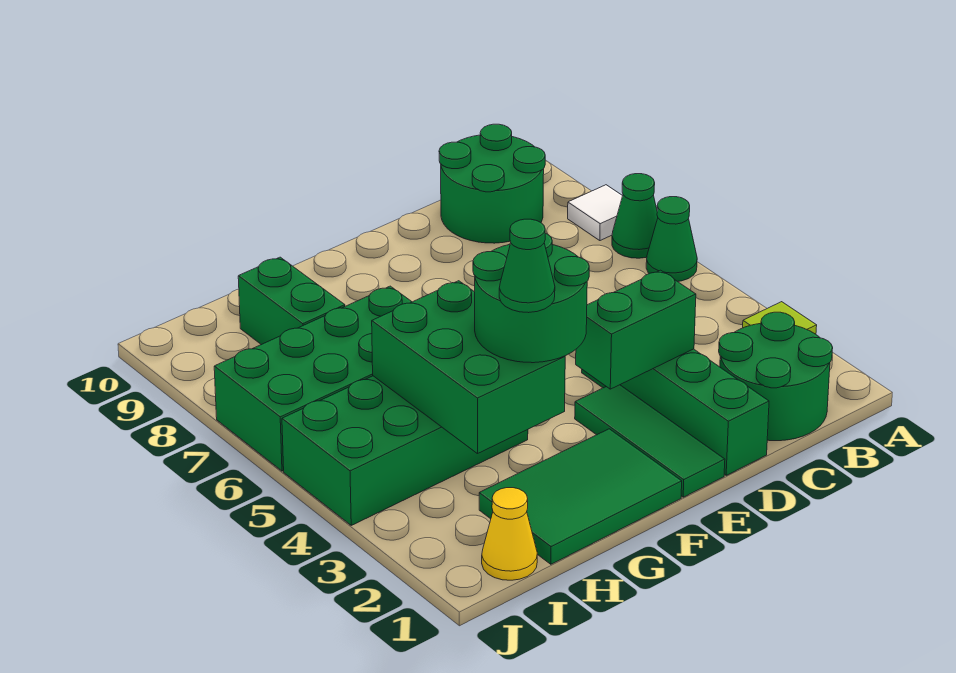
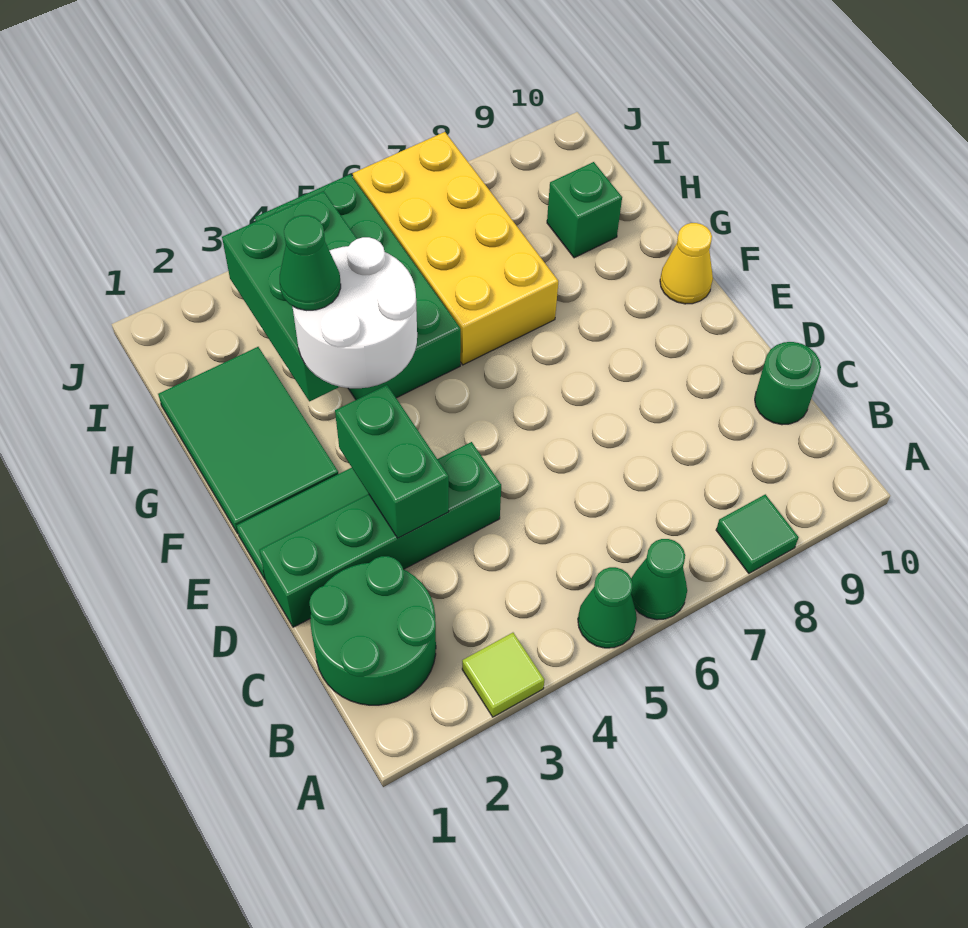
green 1x1 cone [612,174,658,258] -> green 1x1 cone moved to [578,567,637,648]
white 1x1 tile [568,185,622,241] -> green 1x1 tile [716,494,799,573]
green 2x2 round brick [439,124,545,243] -> green 1x1 round brick [755,342,821,425]
green 2x2 round brick [473,233,589,363] -> white 2x2 round brick [292,237,417,388]
green 2x3 brick [372,281,565,454] -> green 2x3 brick turned to [222,191,357,401]
green 2x4 brick [214,286,412,471] -> yellow 2x4 brick [353,132,558,365]
green 1x2 brick [238,257,345,345] -> green 1x1 brick [547,162,622,258]
yellow 1x1 cone [482,488,537,580] -> yellow 1x1 cone moved to [660,223,713,304]

